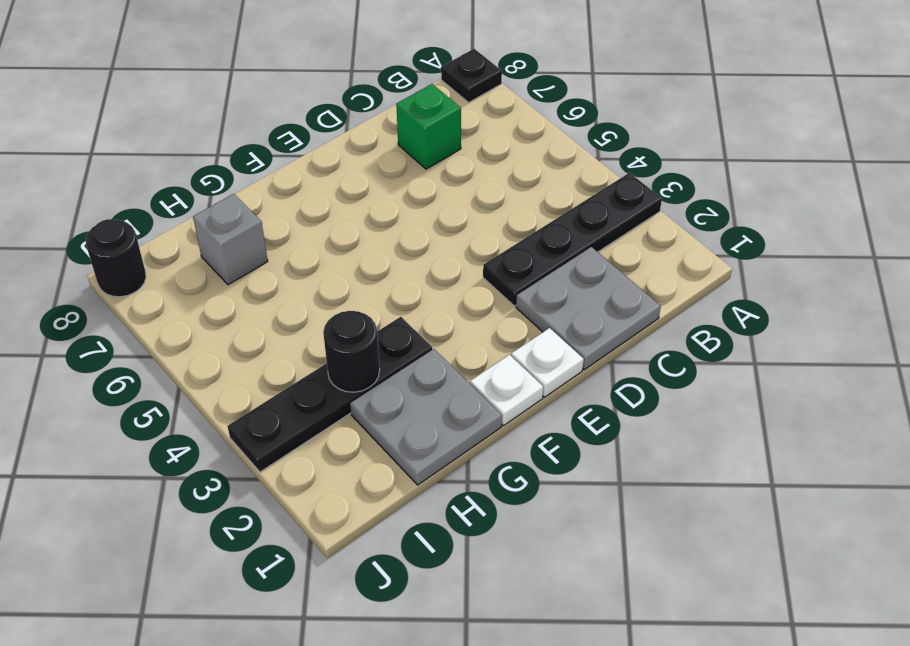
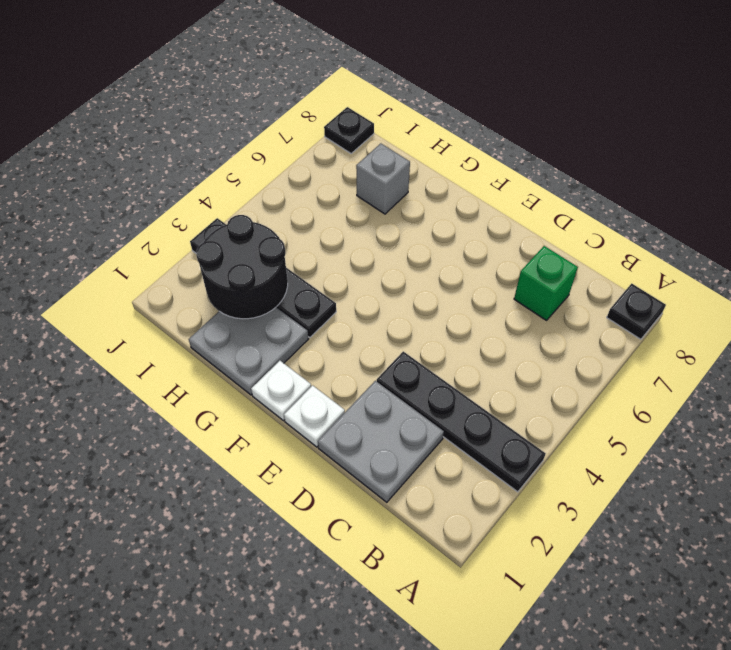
black 1x1 round brick [323,311,380,392] -> black 2x2 round brick [196,215,288,319]
black 1x1 round brick [86,219,146,297] -> black 1x1 plate [324,107,374,153]

